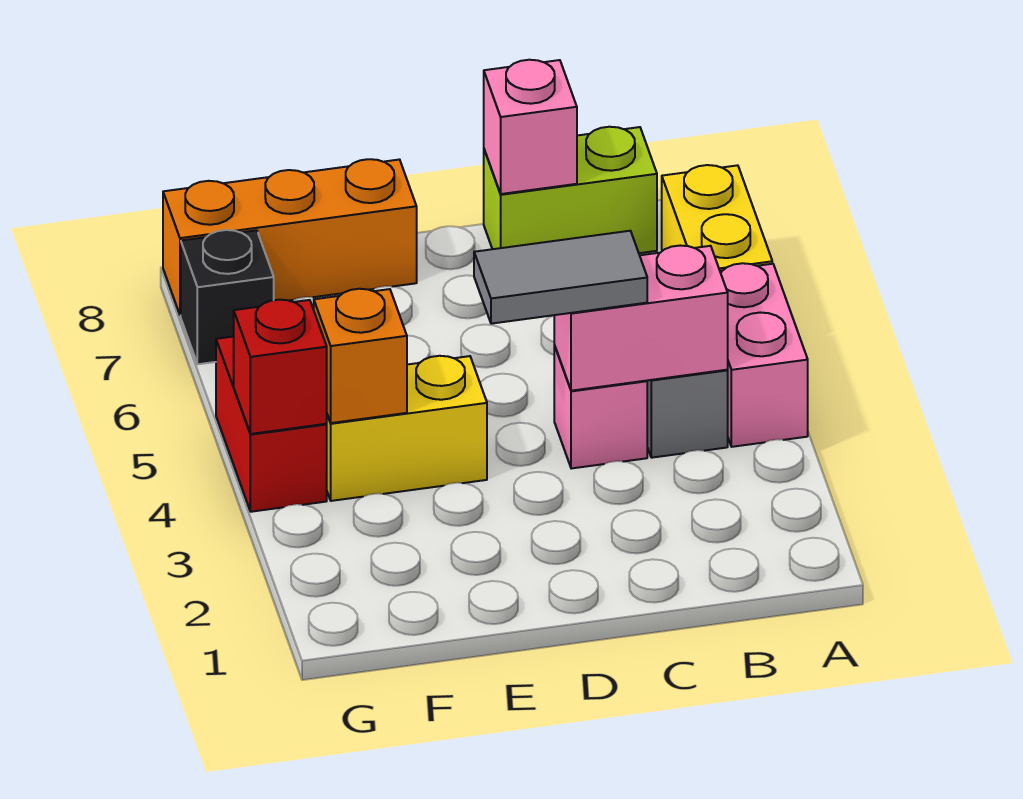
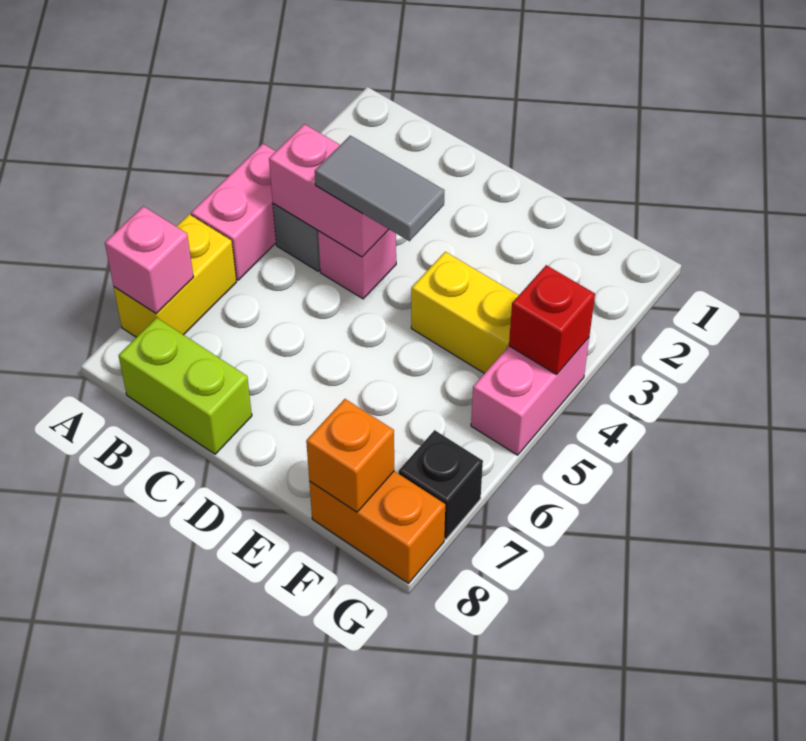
pink 1x1 brick [484,60,577,194] -> pink 1x1 brick moved to [105,206,193,314]
orange 1x3 brick [163,159,417,315] -> orange 1x2 brick [309,471,445,583]
orange 1x1 brick [314,289,407,423] -> orange 1x1 brick moved to [306,399,394,512]
red 1x2 brick [216,336,327,512] -> pink 1x2 brick [471,338,589,455]

